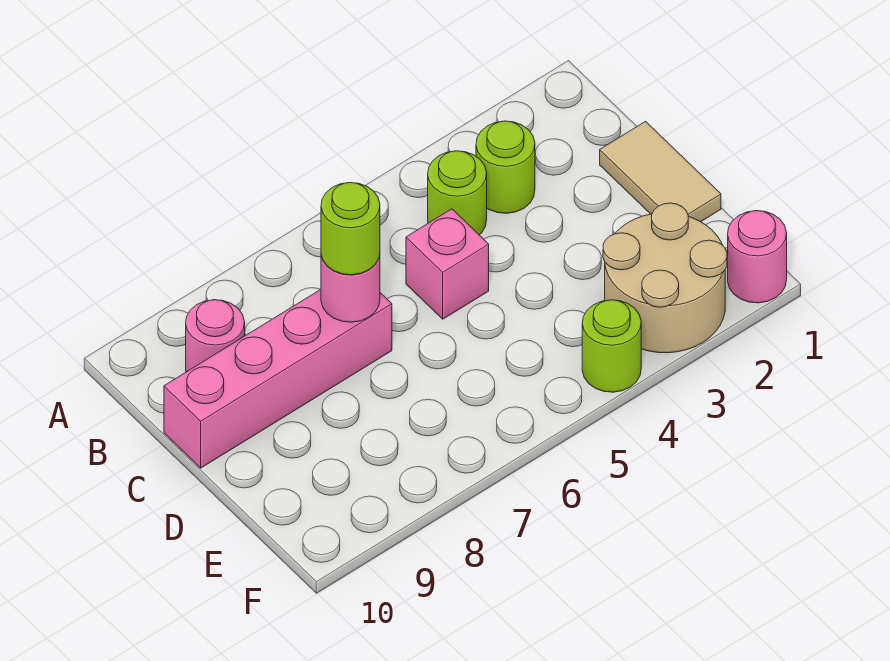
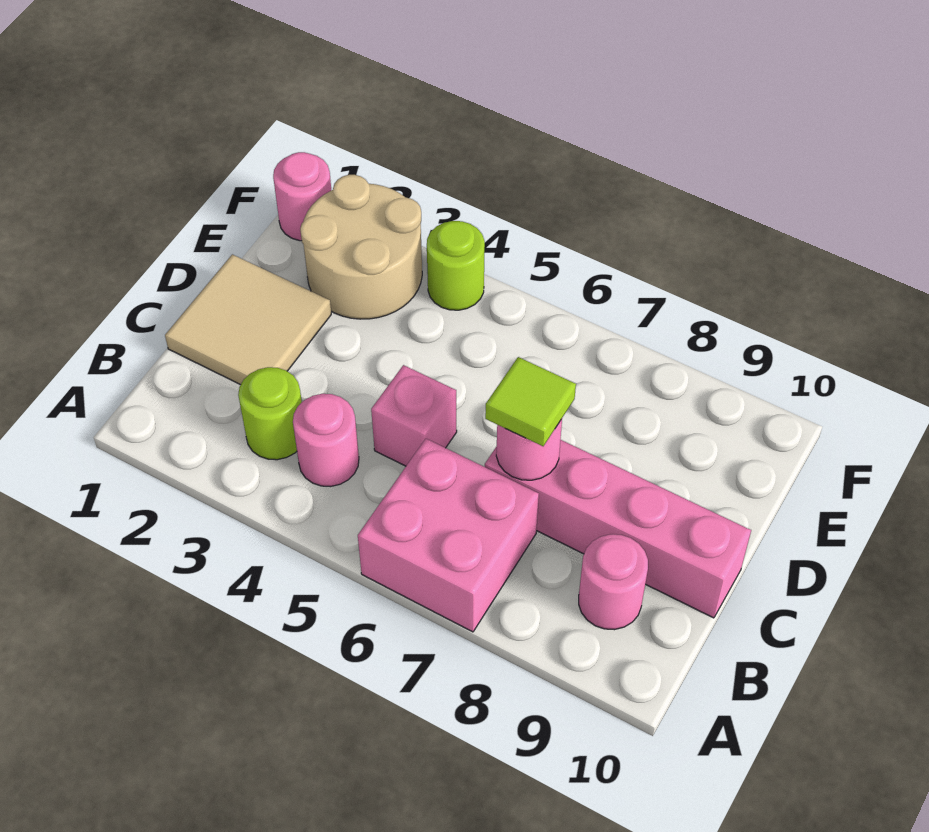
none -> pink 2x2 brick [358,439,539,632]
lime 1x1 round brick [428,151,487,235] -> pink 1x1 round brick [293,394,359,486]
tan 1x2 tile [600,121,721,222] -> tan 2x2 tile [165,254,331,385]
lime 1x1 round brick [321,183,380,275] -> lime 1x1 tile [485,357,576,446]

